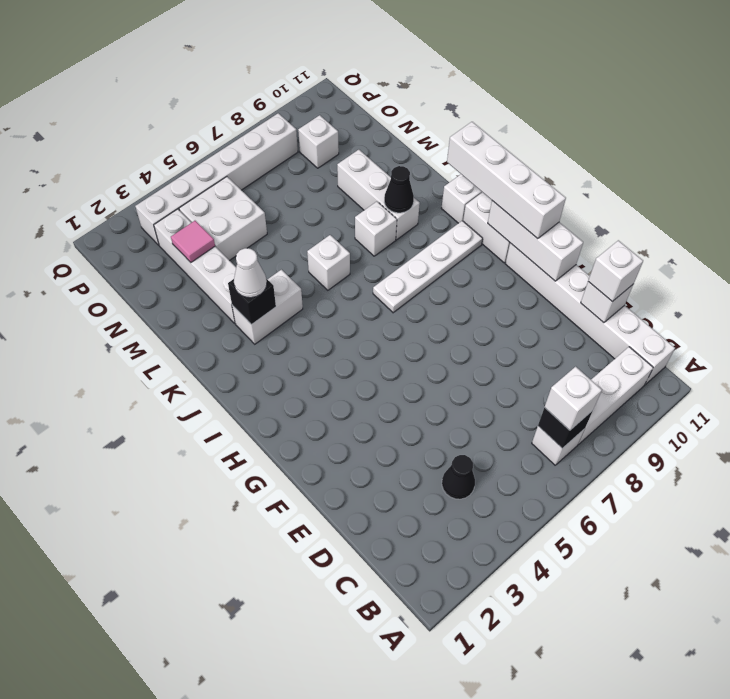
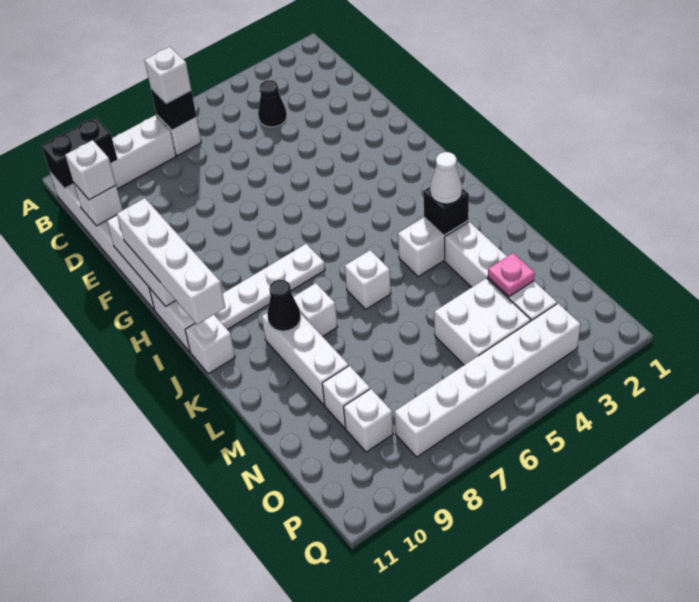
none -> black 1x2 brick [42,117,118,189]
pink 1x1 tile [171,221,215,262] -> pink 1x1 plate [488,253,535,297]
none -> white 1x1 brick [322,366,370,428]

